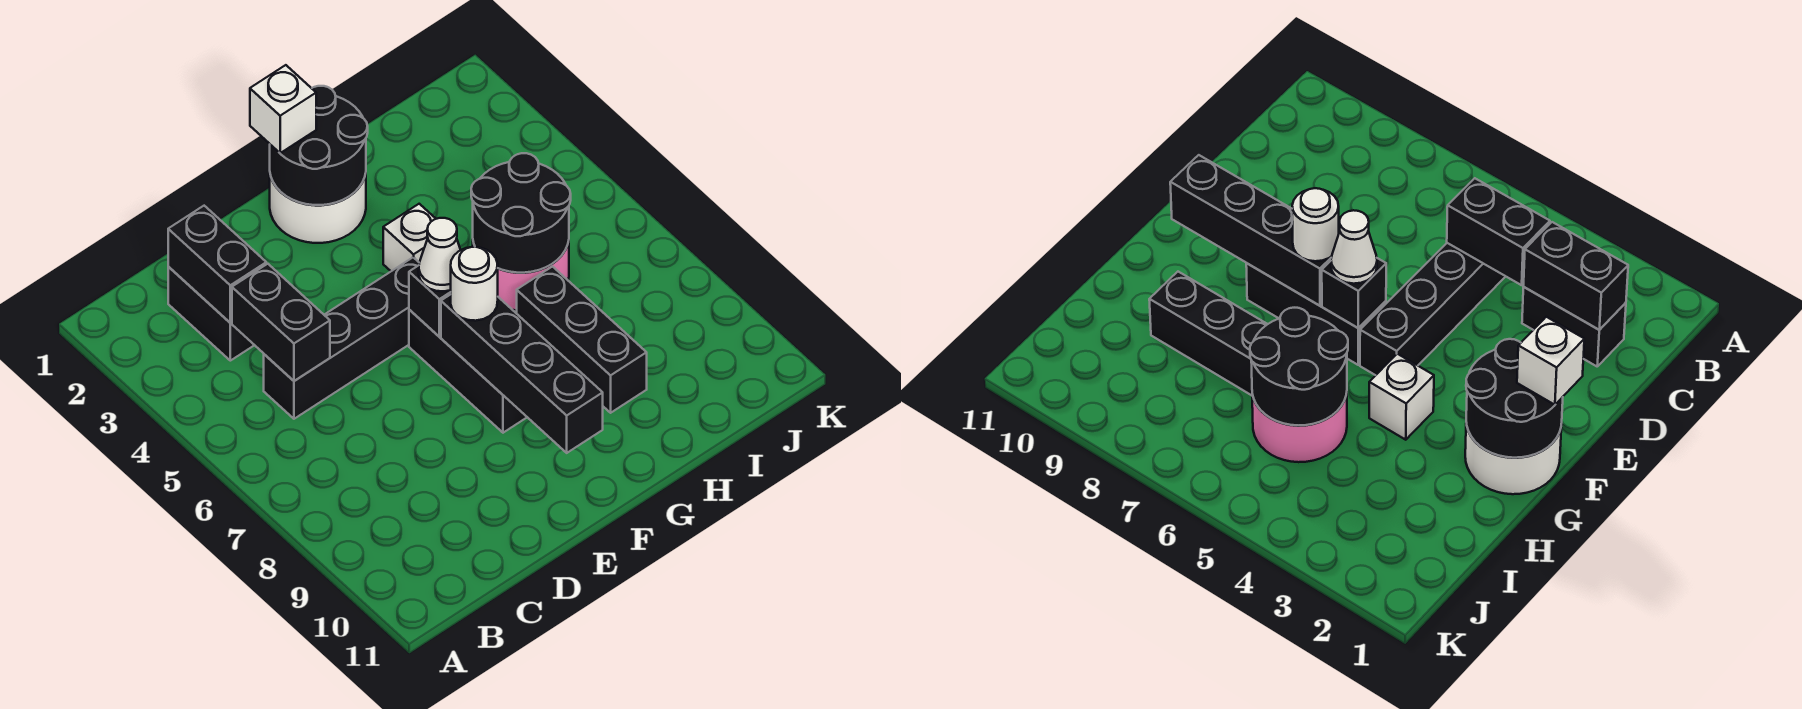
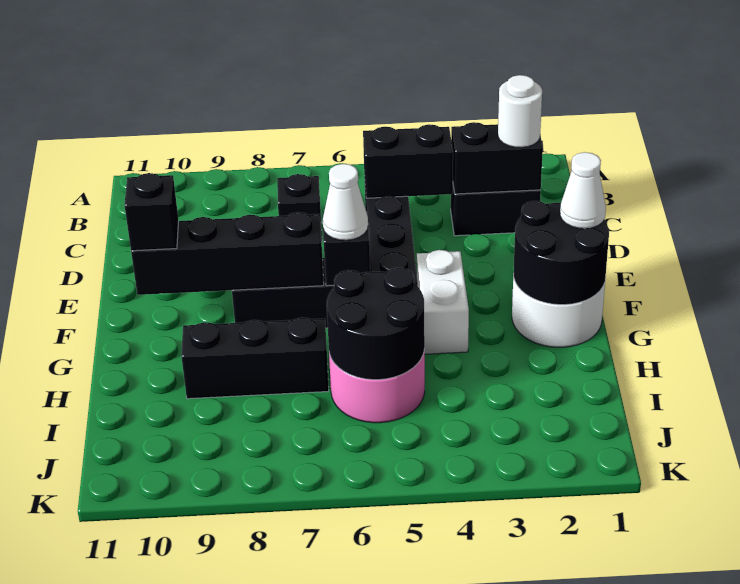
none -> black 1x1 brick [277,174,322,241]
white 1x1 brick [250,65,316,153] -> white 1x1 cone [560,152,606,229]
white 1x1 round brick [451,247,498,321] -> white 1x1 round brick moved to [498,75,542,148]
none -> black 1x1 brick [124,173,179,251]
white 1x1 brick [383,204,436,271] -> white 1x2 brick [417,250,469,354]

